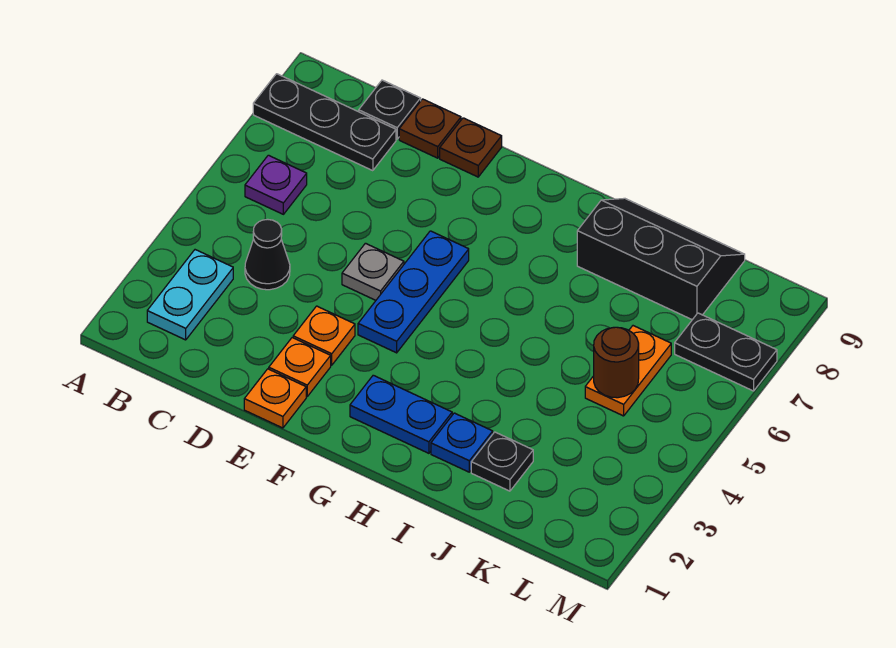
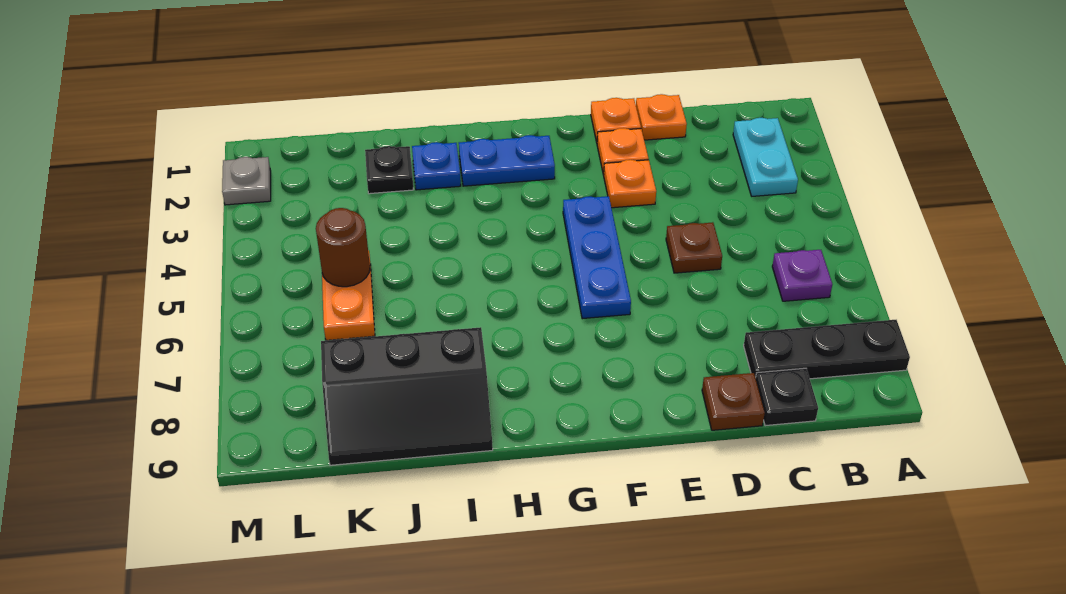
black 1x1 cone [245,219,290,290] -> none
none -> orange 1x1 plate [636,94,687,140]
grey 1x1 plate [342,243,404,300] -> grey 1x1 plate moved to [222,157,271,205]
brown 1x1 plate [440,118,502,177] -> brown 1x1 plate moved to [666,222,722,273]
black 1x2 plate [675,313,777,391] -> none

